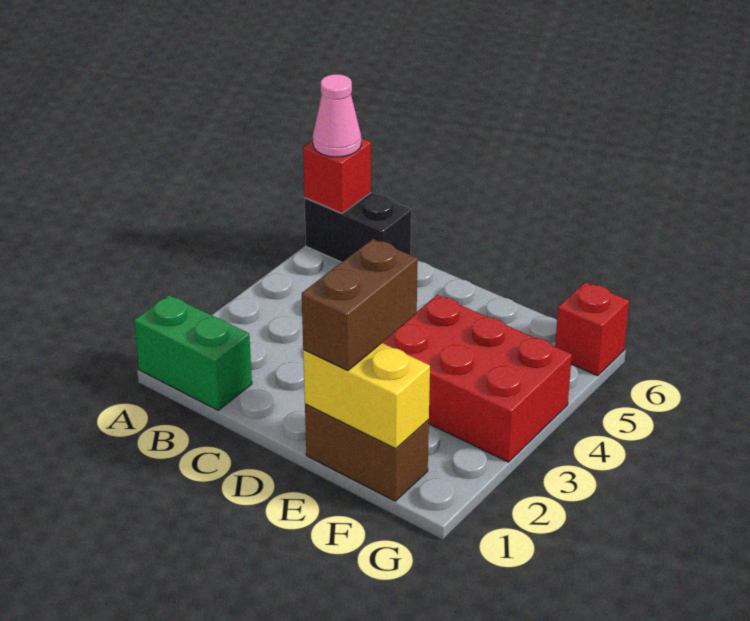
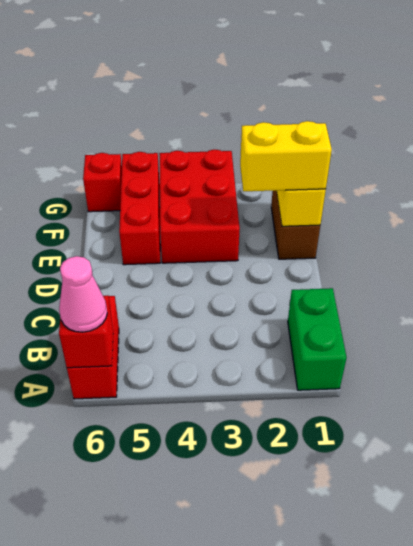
black 1x2 brick [305,193,411,262] -> red 1x2 brick [67,296,119,399]
brown 1x2 brick [302,239,418,371] -> yellow 1x2 brick [240,121,332,191]
none -> red 1x3 brick [119,152,160,265]

